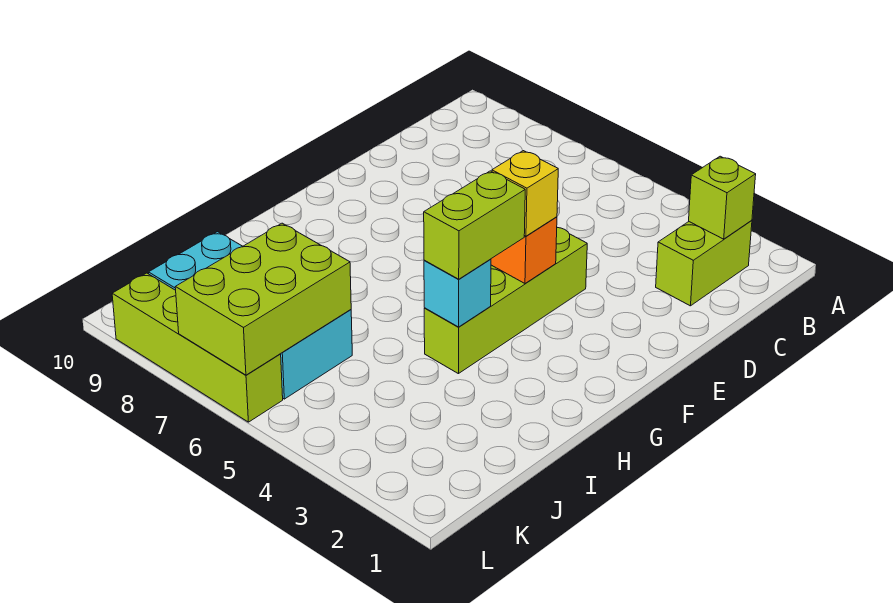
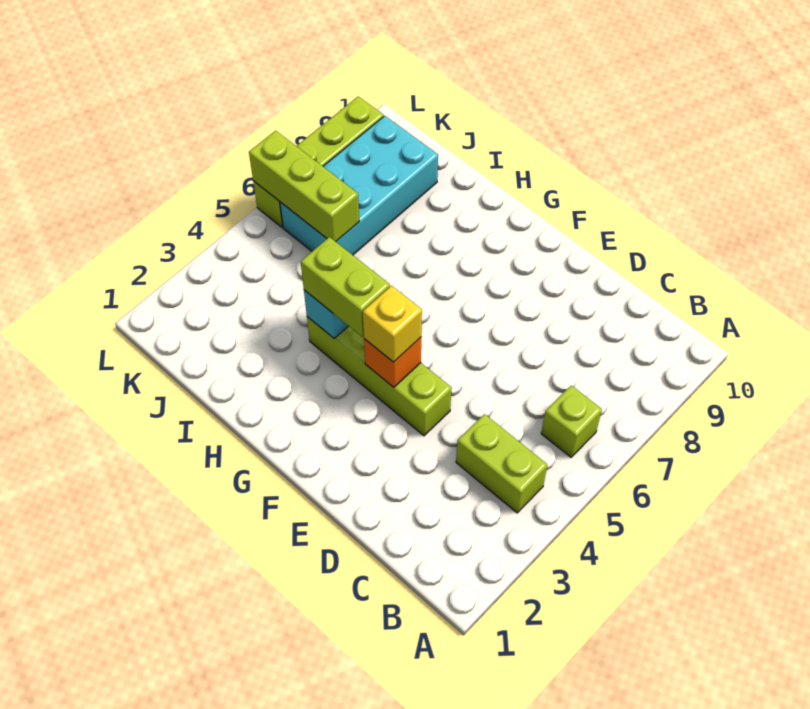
lime 1x2 brick [656,220,752,306] -> lime 1x2 brick moved to [456,414,547,513]
lime 1x1 brick [689,156,756,239] -> lime 1x1 brick moved to [541,386,602,457]
lime 2x3 brick [175,223,351,375] -> lime 1x3 brick [249,131,359,242]

